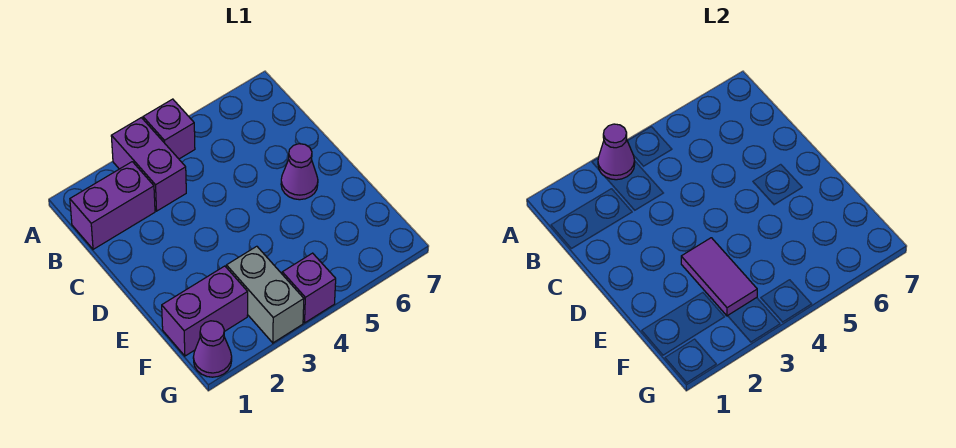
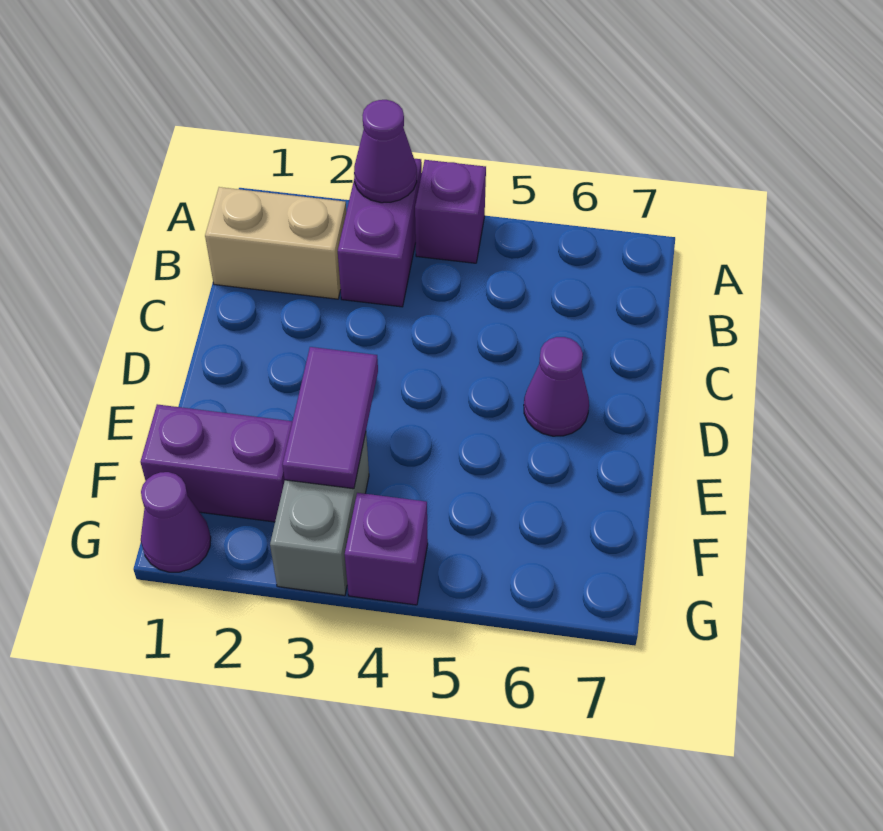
purple 1x2 brick [70,162,155,249] -> tan 1x2 brick [205,187,346,299]

